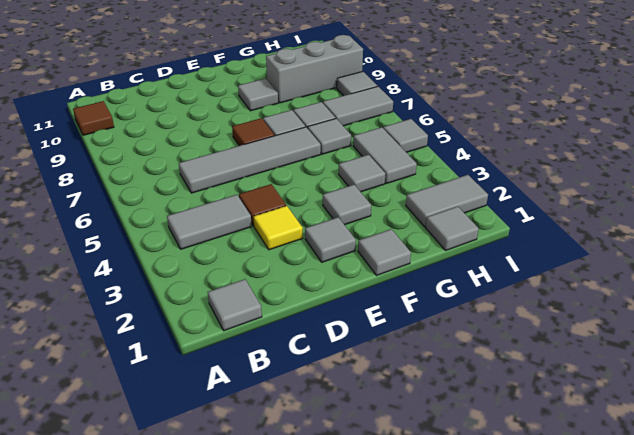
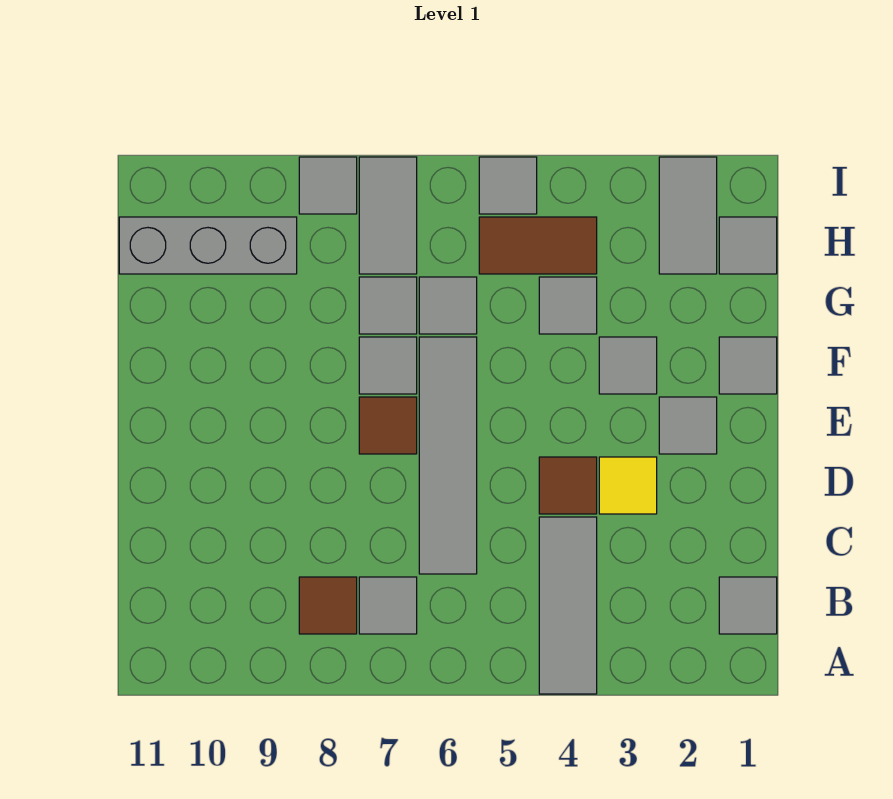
brown 1x1 tile [73,101,114,135] -> brown 1x1 tile moved to [299,577,357,634]
grey 1x2 tile [167,195,252,249] -> grey 1x3 tile [539,517,597,694]
grey 1x1 tile [238,78,278,111] -> grey 1x1 tile moved to [359,577,417,634]
grey 1x3 brick [266,35,363,103] -> grey 1x3 brick turned to [119,217,297,274]
grey 1x2 tile [353,127,417,184] -> brown 1x2 tile [479,217,597,274]

